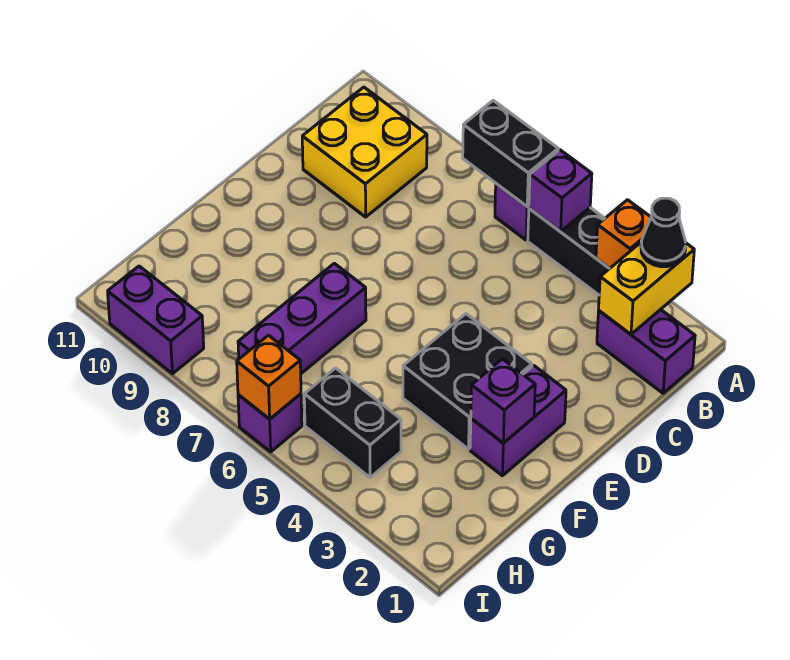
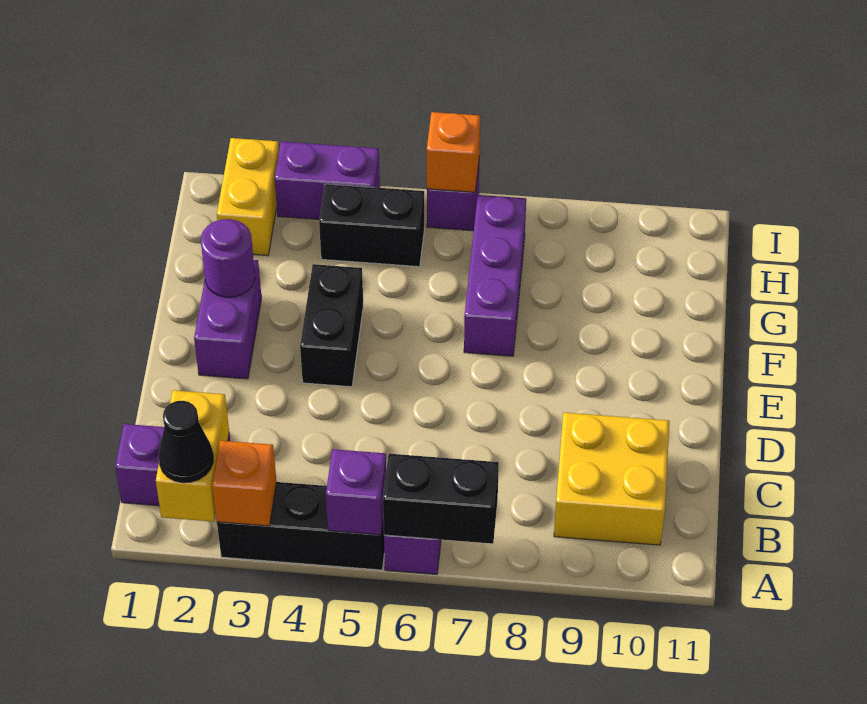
black 2x2 brick [403,314,532,449] -> black 1x2 brick [300,264,363,387]
purple 1x1 brick [471,359,535,443] -> purple 1x1 round brick [201,219,255,297]
none -> yellow 1x2 brick [217,138,279,256]
purple 1x2 brick [108,266,204,374] -> purple 1x2 brick moved to [275,142,380,219]

